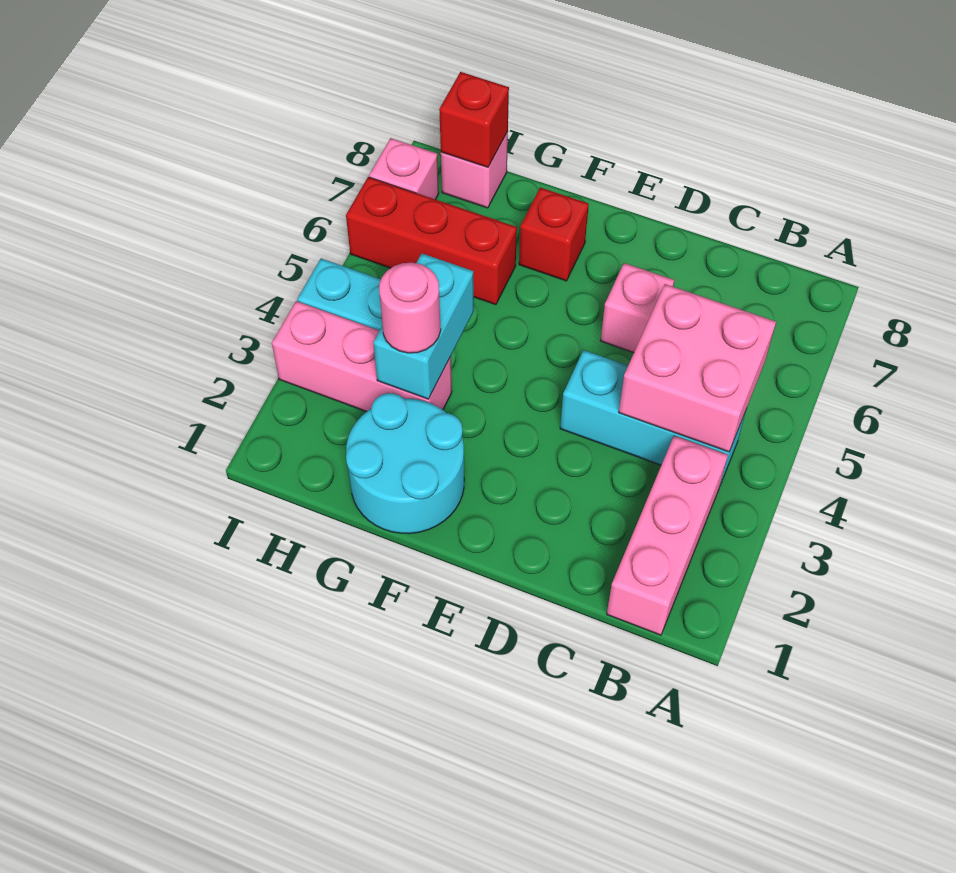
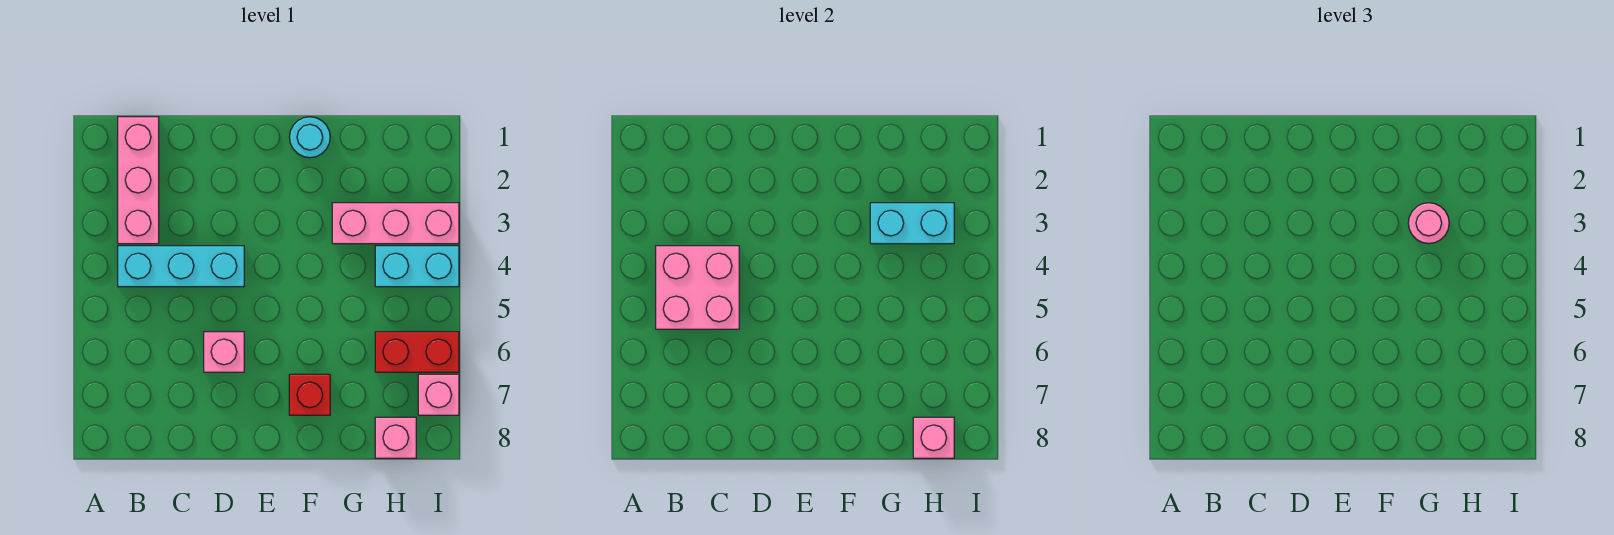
cyan 2x2 round brick [346,393,464,534] -> cyan 1x1 round brick [289,117,330,158]
cyan 1x2 brick [373,254,474,399] -> cyan 1x2 brick turned to [870,203,954,244]
red 1x3 brick [346,177,517,305] -> red 1x2 brick [375,332,459,372]
red 1x1 brick [439,72,509,167] -> pink 1x1 brick [913,417,954,458]

